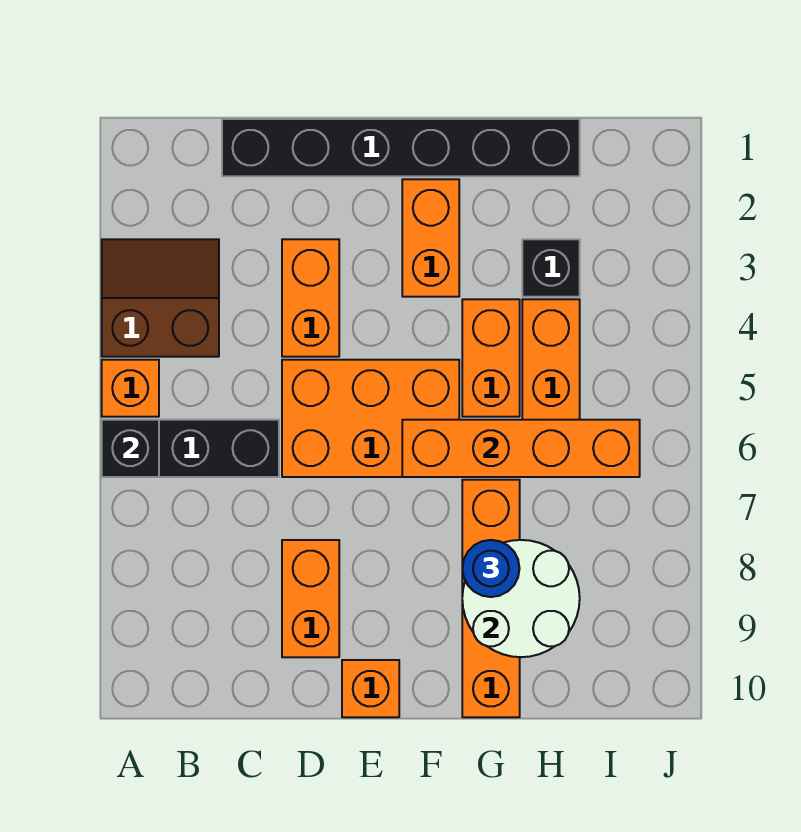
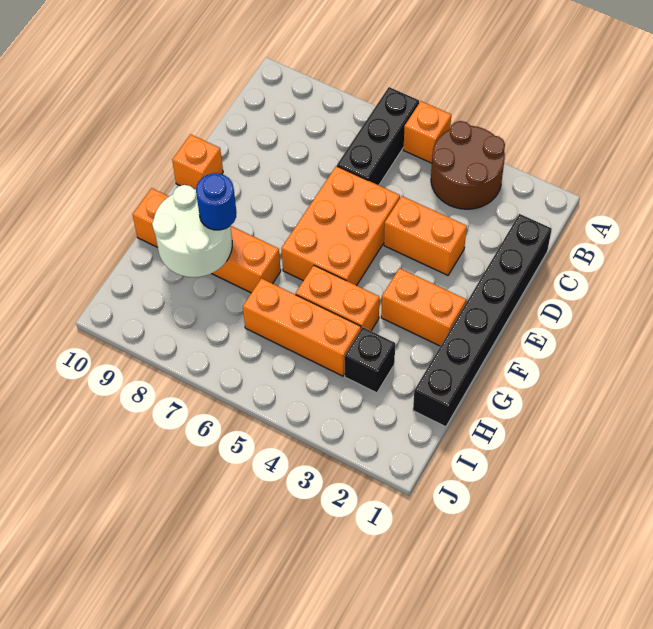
brown 2x2 slope [102,239,219,357] -> brown 2x2 round brick [431,121,505,209]
black 1x1 brick [102,420,159,477] -> none
orange 1x2 brick [282,540,339,657] -> none
orange 1x4 brick [402,420,640,477] -> none

